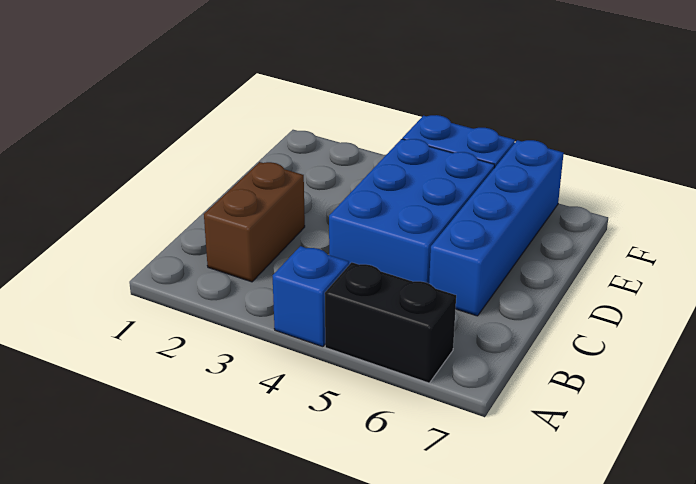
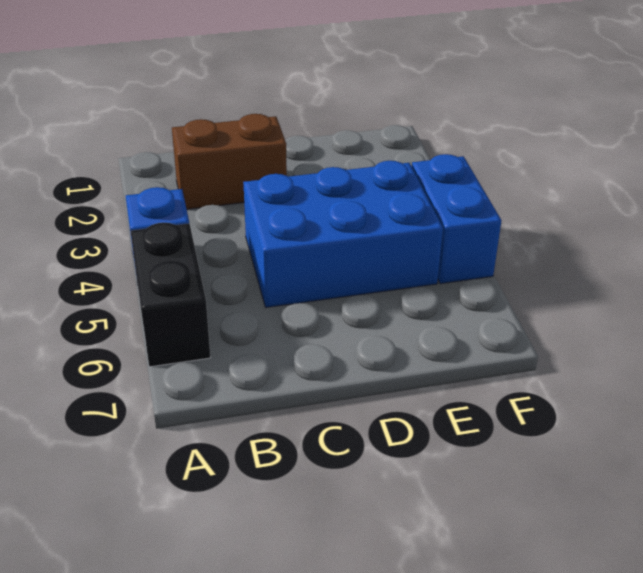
blue 1x4 brick [429,140,564,316] -> none

